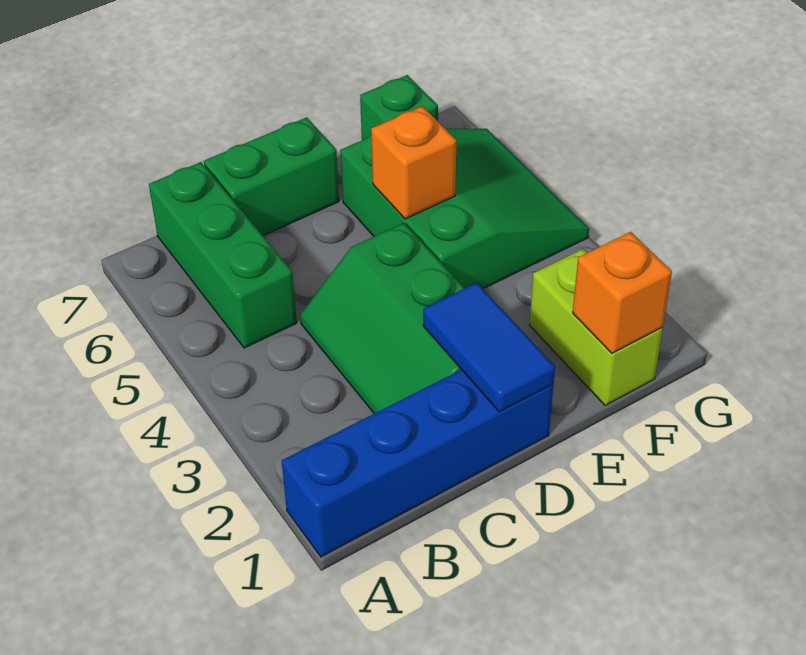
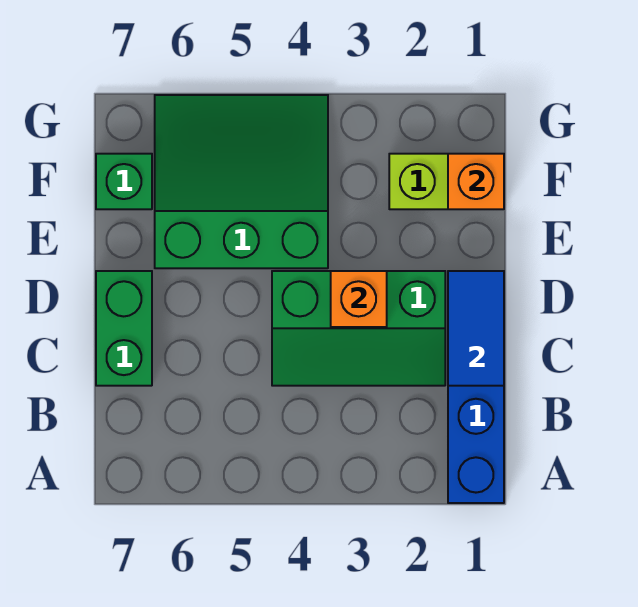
green 1x3 brick [149,162,297,348] -> none
blue 1x2 tile [423,283,555,412] -> blue 1x2 tile turned to [448,271,504,386]
orange 1x1 brick [371,106,456,219] -> orange 1x1 brick moved to [331,271,387,327]

